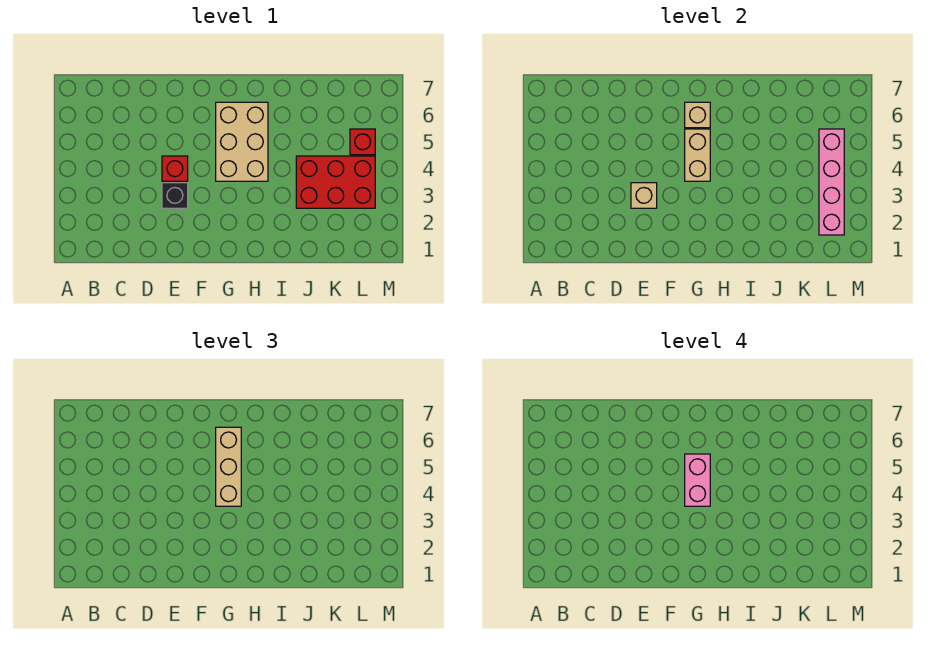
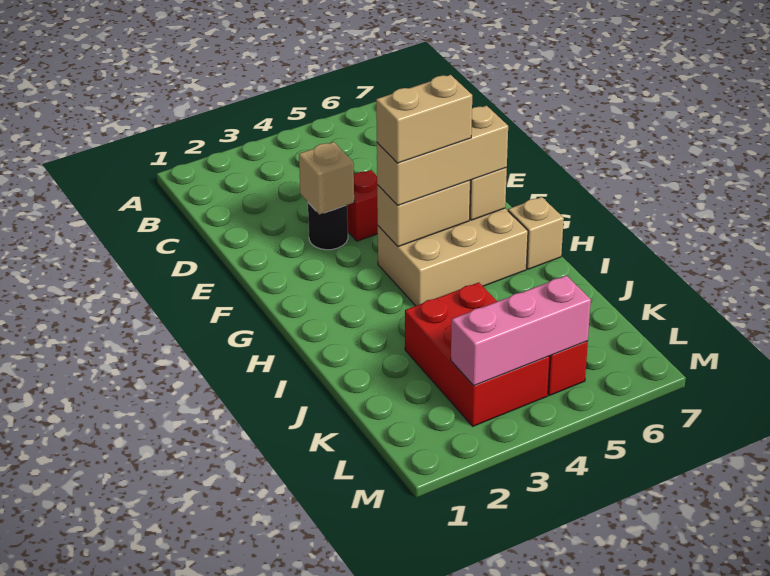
black 1x1 brick [162,183,188,208] -> black 1x1 round brick [308,203,348,250]
pink 1x2 brick [685,454,710,506] -> tan 1x2 brick [376,75,472,163]
none -> tan 1x1 brick [508,197,564,269]
pink 1x4 brick [819,129,844,235] -> pink 1x3 brick [451,276,591,386]

